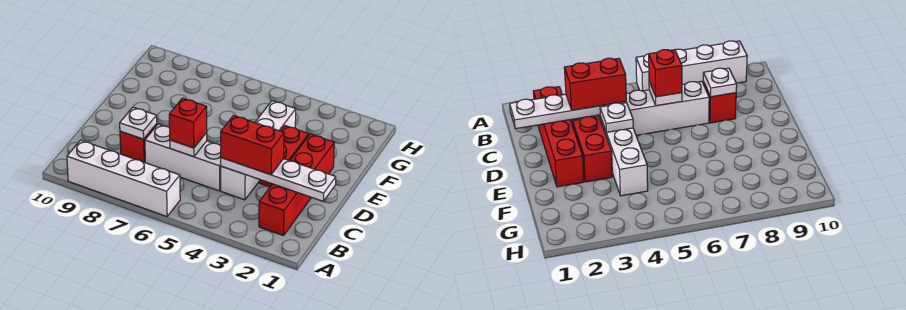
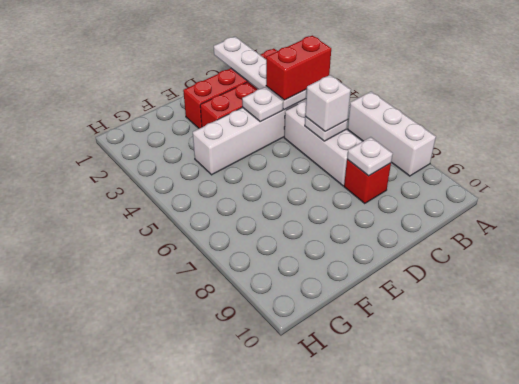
white 1x4 brick [67,140,180,216] -> white 1x3 brick [348,92,436,176]
red 1x2 brick [221,115,284,175] -> red 1x2 brick turned to [266,35,331,100]
red 1x1 brick [169,98,207,148] -> white 1x1 brick [305,75,351,131]

